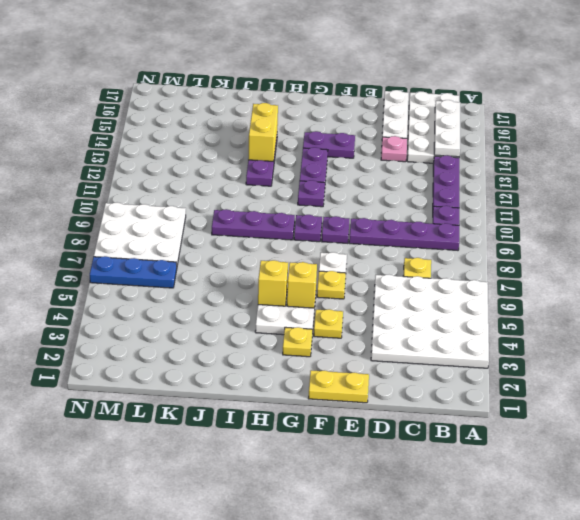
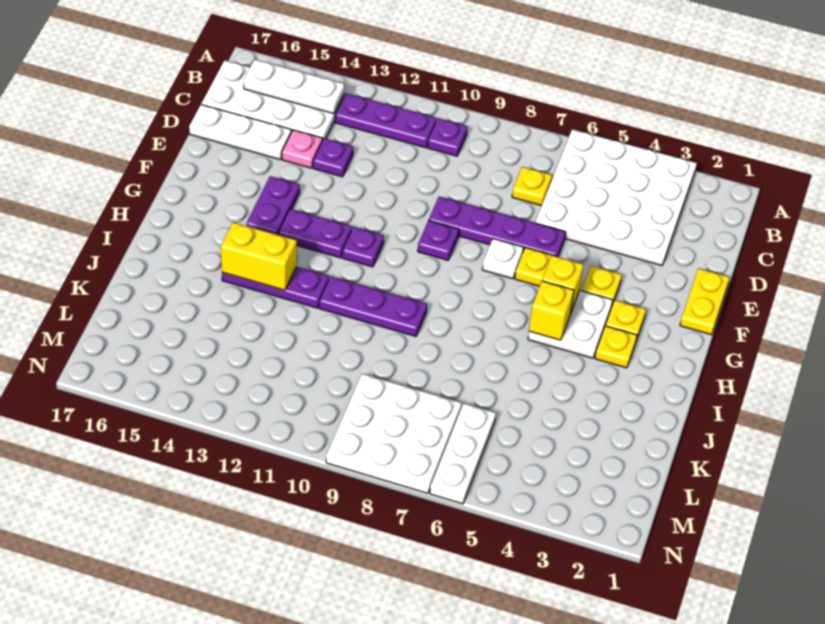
purple 1x4 plate [349,218,459,250] -> purple 1x4 plate turned to [429,197,565,257]
purple 1x1 plate [294,215,322,242] -> purple 1x1 plate moved to [313,138,353,177]
none -> yellow 1x1 plate [595,326,637,368]
purple 1x3 plate [212,209,295,240] -> purple 1x3 plate turned to [319,277,427,336]
blue 1x3 plate [90,256,177,288] -> white 1x3 plate [430,403,496,504]

